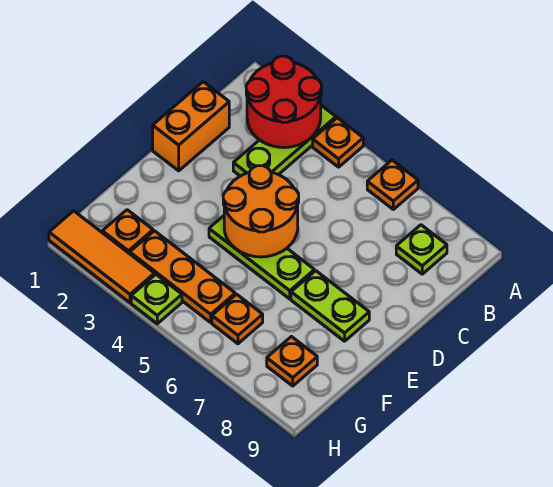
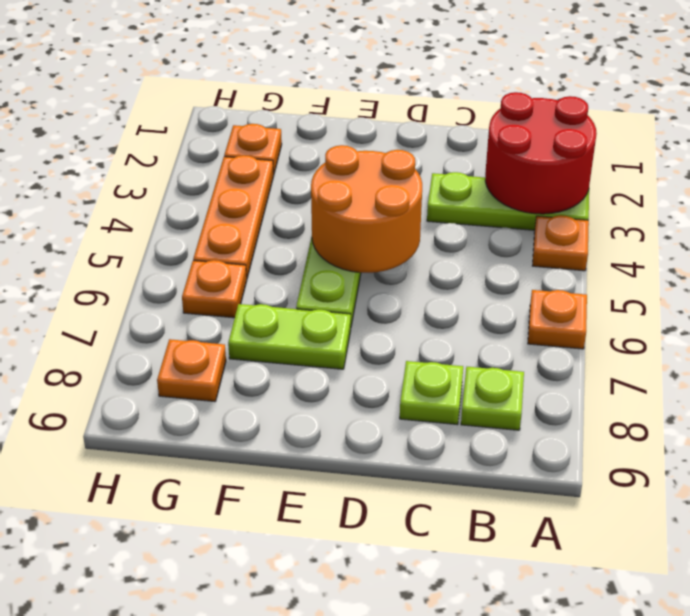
orange 1x2 brick [153,82,229,171] -> none
lime 1x2 plate [291,271,369,341] -> lime 1x2 plate turned to [228,304,351,369]
orange 1x3 tile [49,211,155,303] -> none
lime 1x1 plate [131,275,182,324] -> lime 1x1 plate moved to [400,361,463,425]

